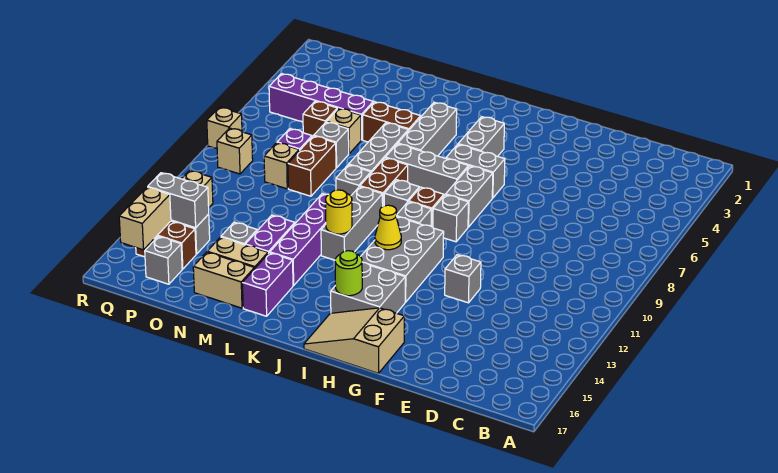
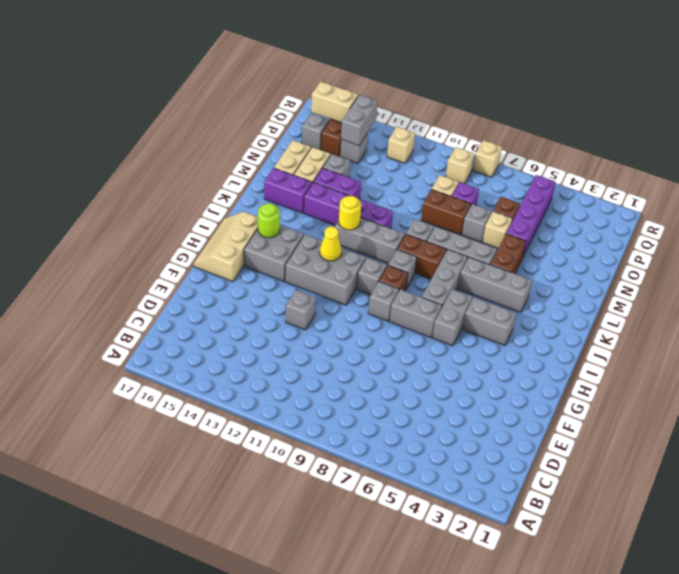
tan 2x3 slope [304,308,404,373] -> tan 2x3 slope turned to [194,212,258,282]

